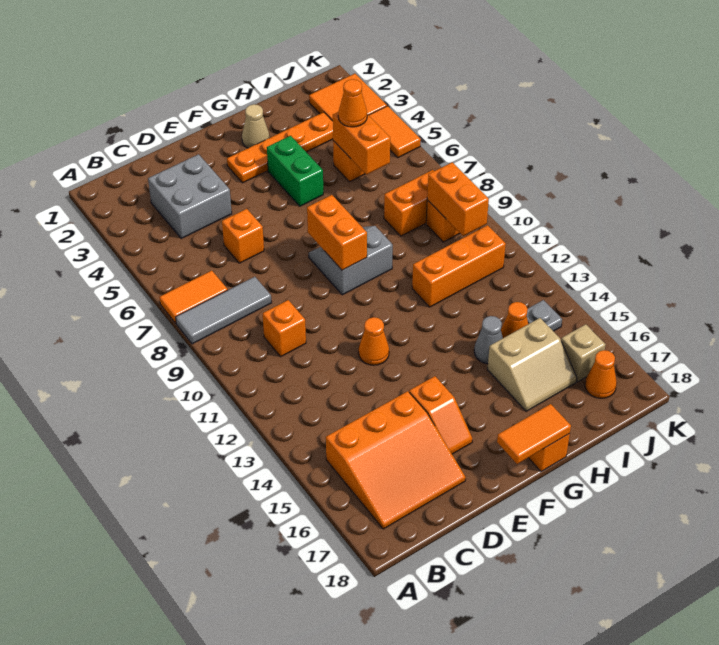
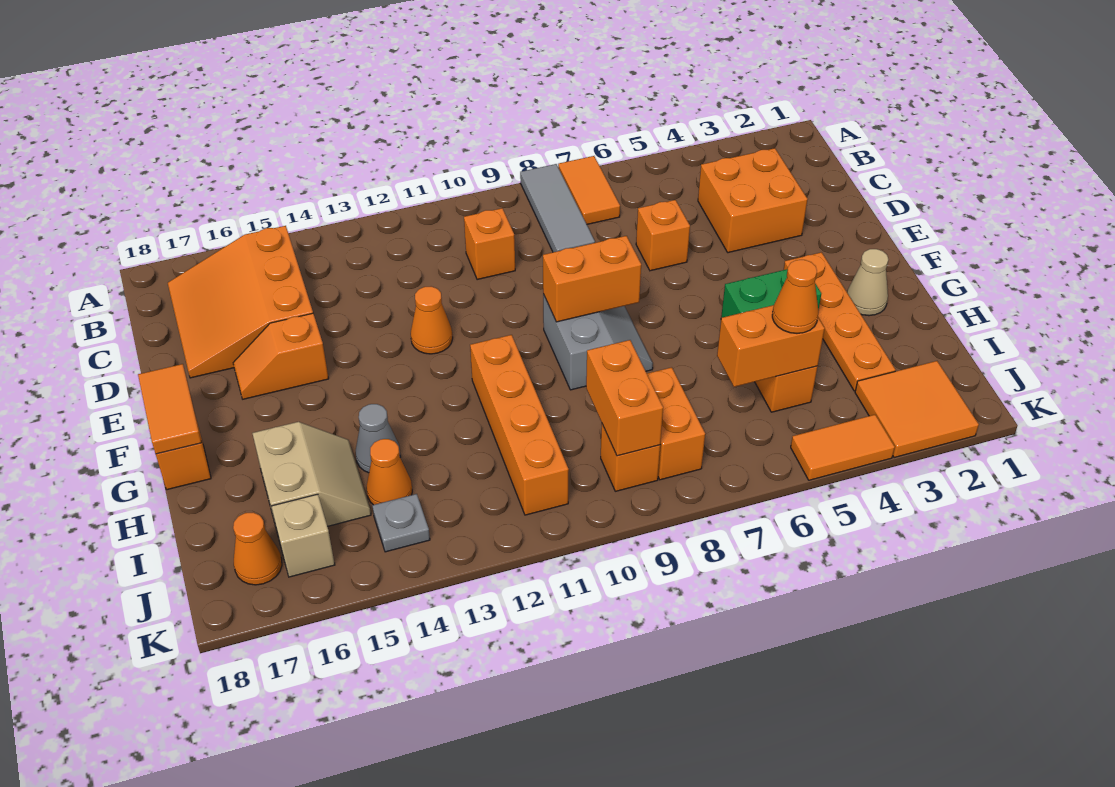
grey 2x2 brick [148,154,232,238] -> orange 2x2 brick [698,148,808,253]
orange 1x3 brick [412,225,506,307] -> orange 1x4 brick [470,335,569,515]
tan 2x2 slope [487,318,577,411] -> tan 2x2 slope turned to [252,422,371,530]
orange 1x2 brick [427,162,489,236] -> orange 1x2 brick turned to [586,340,663,456]

